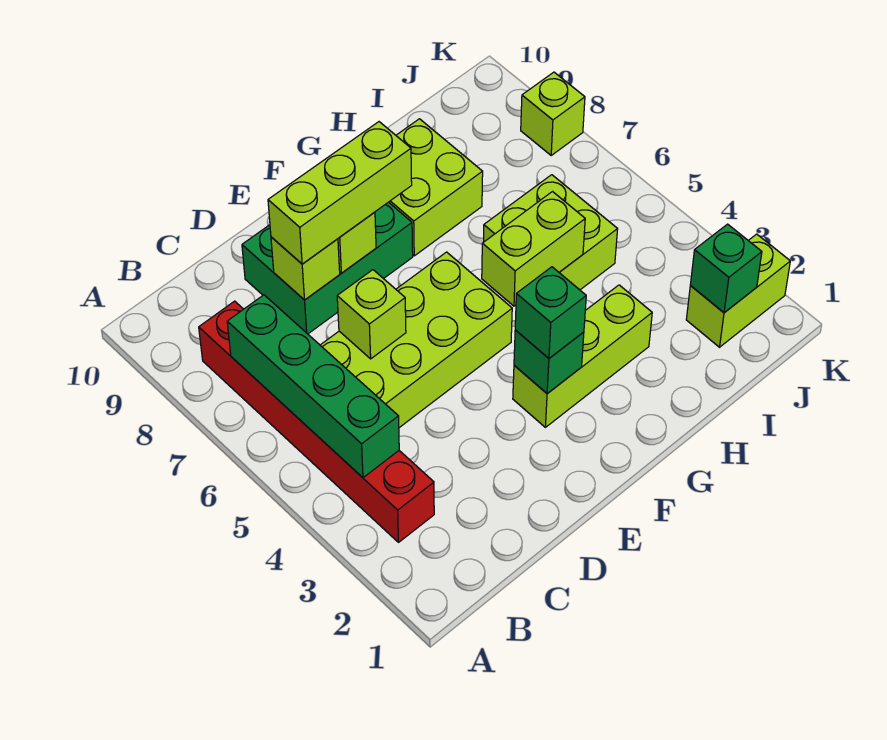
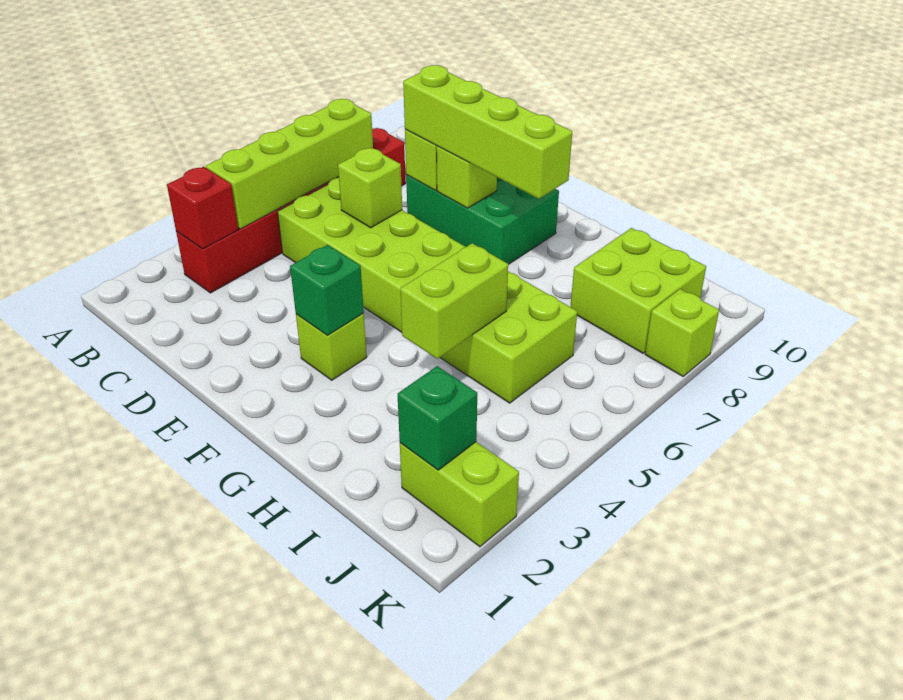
none -> red 1x1 brick [167,167,238,249]
green 1x4 brick [227,295,399,478] -> lime 1x4 brick [206,99,373,229]
lime 1x3 brick [268,122,412,264] -> lime 1x4 brick [403,65,572,199]
lime 1x3 brick [513,285,652,427] -> lime 1x1 brick [296,314,367,380]
green 1x1 brick [515,267,586,358] -> none
lime 1x2 brick [482,192,585,306] -> lime 1x2 brick turned to [400,243,508,359]
lime 2x2 brick [389,119,483,256] -> lime 2x2 brick moved to [570,228,706,353]

